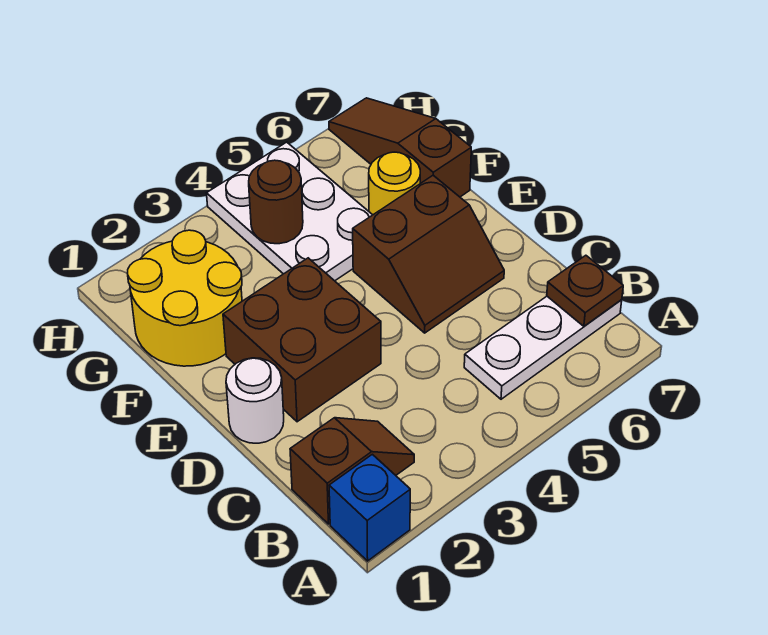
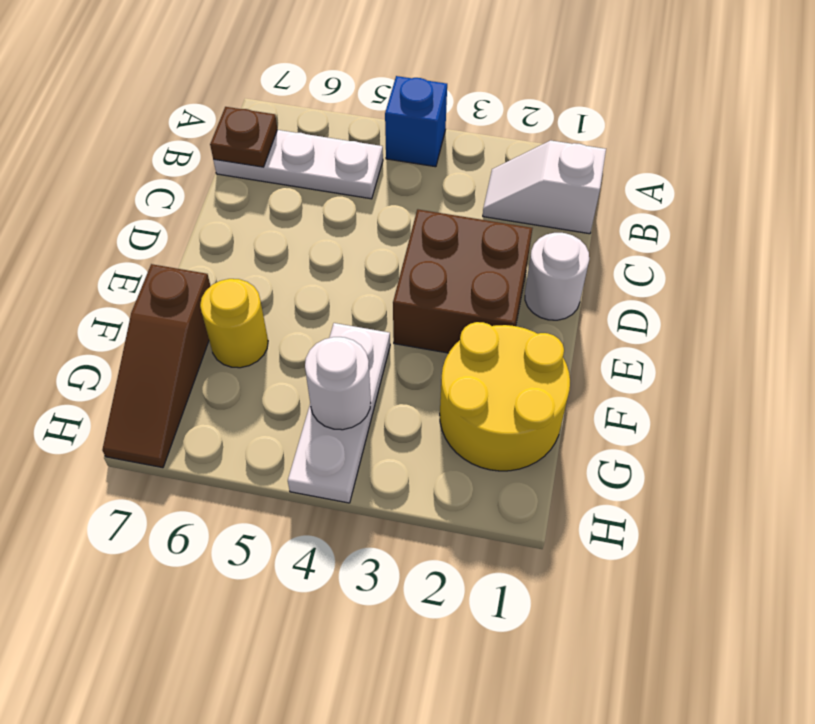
blue 1x1 brick [329,454,410,561] -> blue 1x1 brick moved to [385,76,447,167]
brown 1x2 slope [290,418,414,524] -> white 1x2 slope [483,140,606,234]
brown 2x2 slope [353,175,504,333] -> none
white 2x3 plate [207,142,372,281] -> white 1x3 plate [288,323,390,503]
brown 1x1 round brick [249,160,303,244] -> white 1x1 round brick [305,337,371,430]

